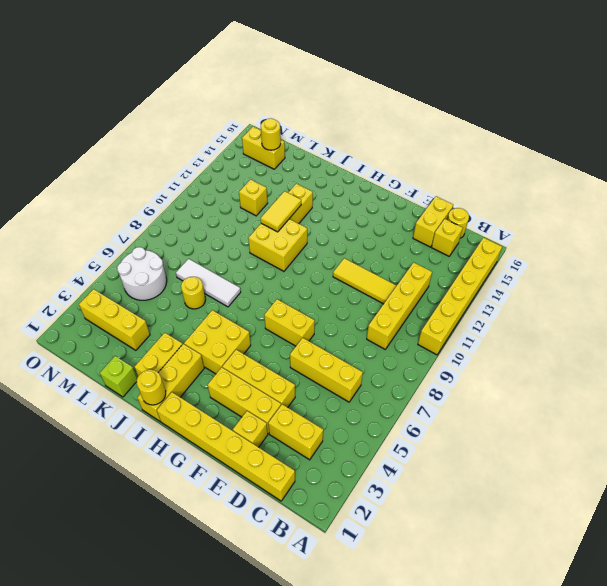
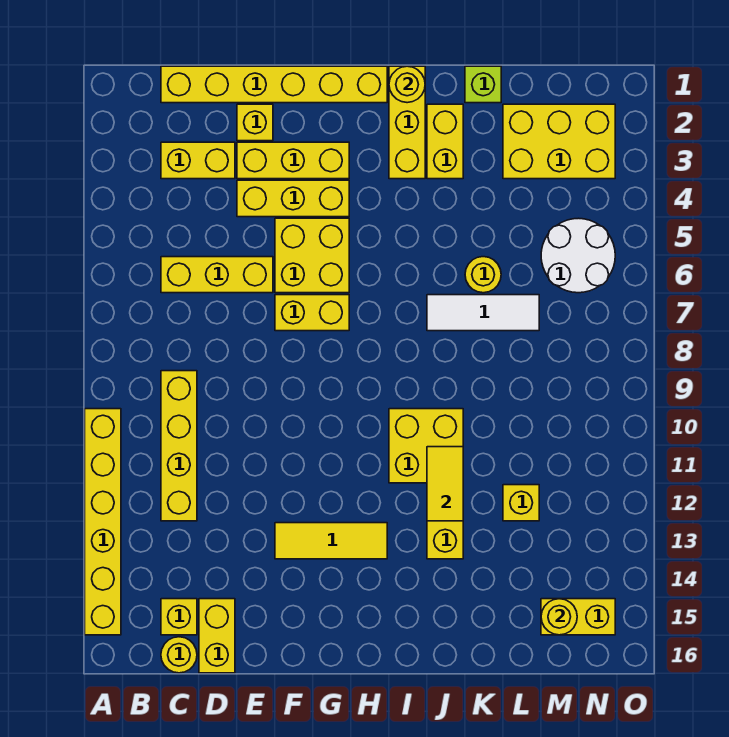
yellow 1x3 tile [333,258,397,304] -> yellow 1x3 tile moved to [275,523,387,559]
yellow 2x2 brick [184,310,251,374] -> yellow 2x2 brick moved to [275,218,349,293]
yellow 1x3 brick [79,289,150,350] -> yellow 2x3 brick [503,104,615,179]

